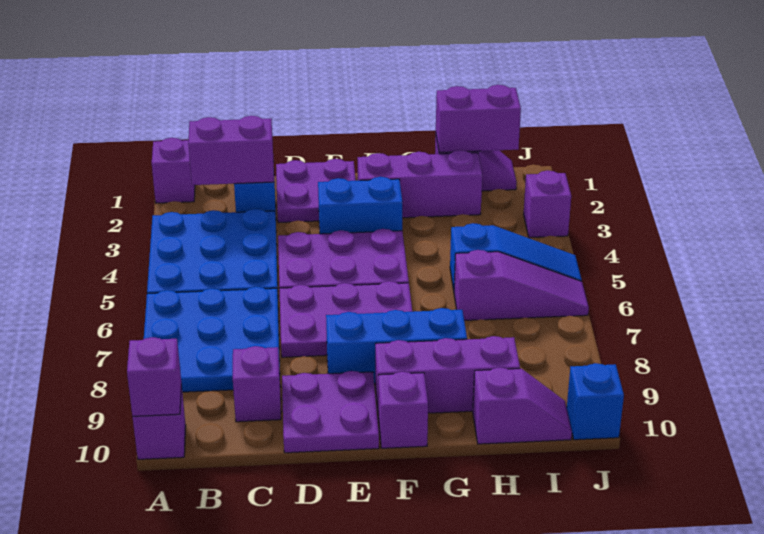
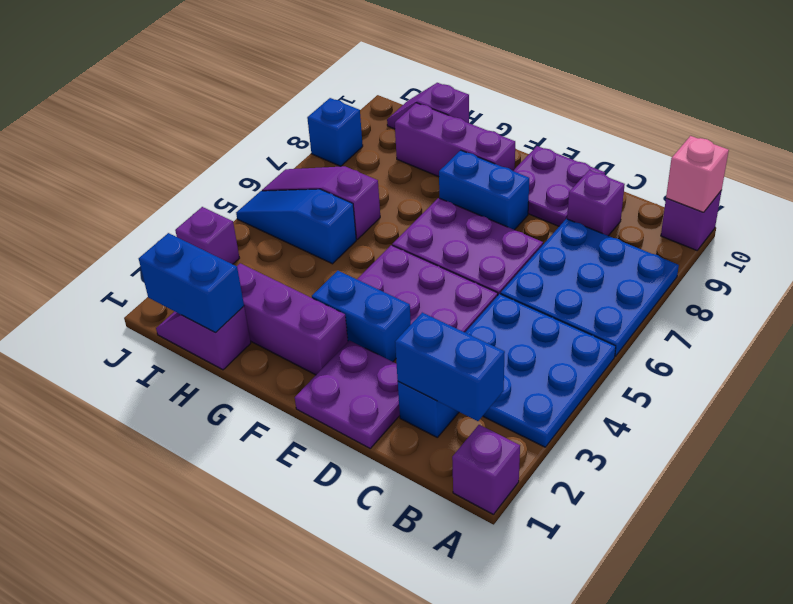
purple 1x1 brick [127,337,181,416] -> pink 1x1 brick [666,136,729,212]
purple 1x2 brick [188,116,274,185] -> blue 1x2 brick [395,313,505,421]
blue 1x3 brick [326,308,467,384] -> blue 1x2 brick [439,150,529,230]
purple 1x1 brick [378,372,428,448] -> none
purple 1x2 brick [436,85,521,152] -> blue 1x2 brick [139,233,244,332]
blue 1x1 brick [567,363,624,440] -> blue 1x1 brick moved to [307,98,363,166]

